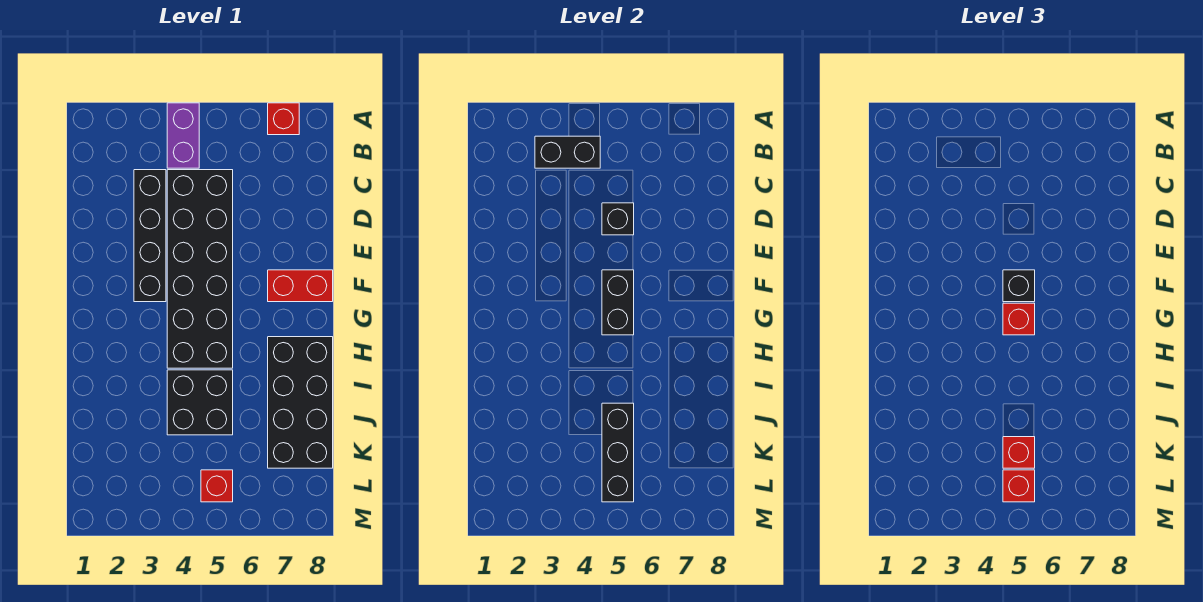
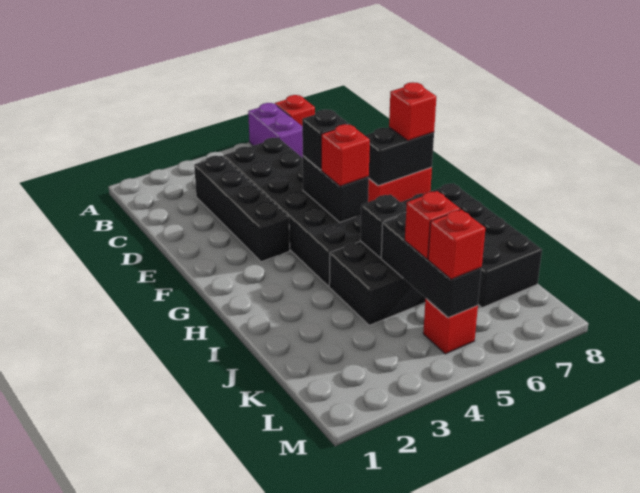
purple 1x2 brick [167,103,199,168] -> purple 1x2 brick moved to [248,103,303,158]
black 1x2 brick [535,136,600,168] -> black 1x2 brick moved to [365,127,434,186]
black 1x1 brick [602,203,634,235] -> black 1x1 brick moved to [360,194,406,258]
none -> red 1x1 brick [389,82,436,141]

